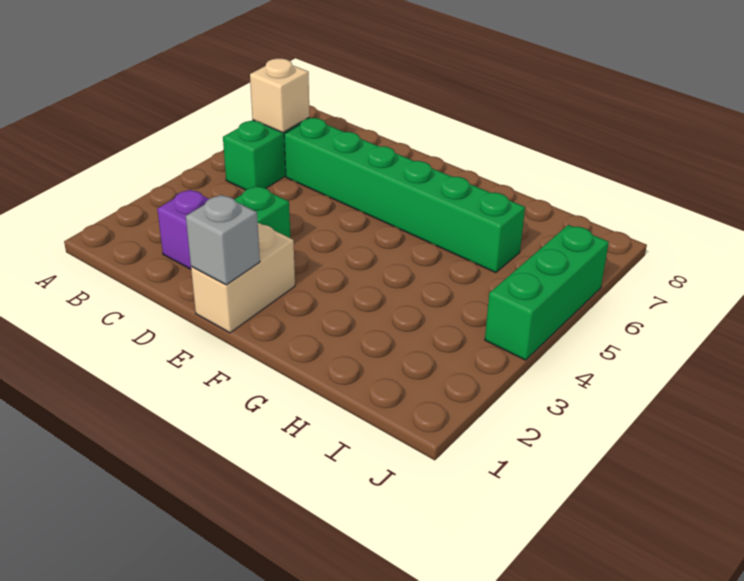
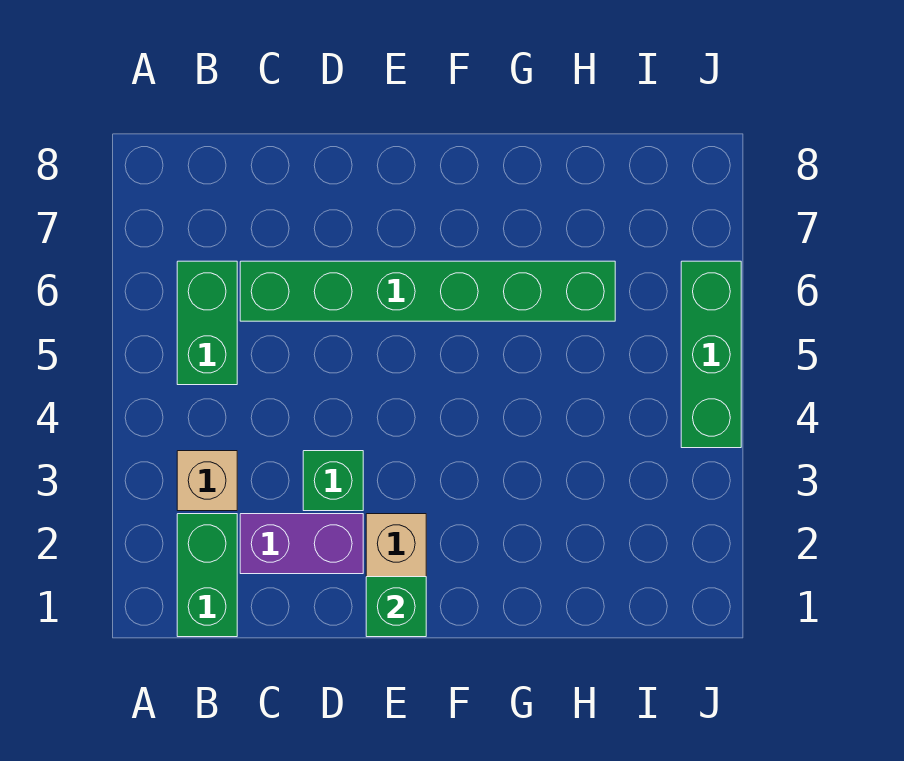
none -> green 1x2 brick [177,514,237,637]
tan 1x1 brick [250,59,310,132] -> tan 1x1 brick moved to [177,451,237,511]
grey 1x1 brick [186,195,260,285] -> green 1x1 brick [366,577,426,637]

